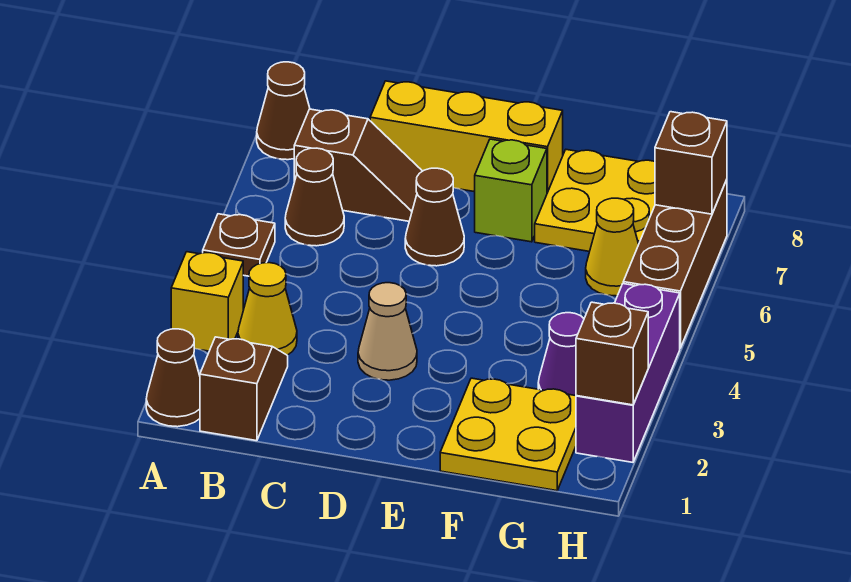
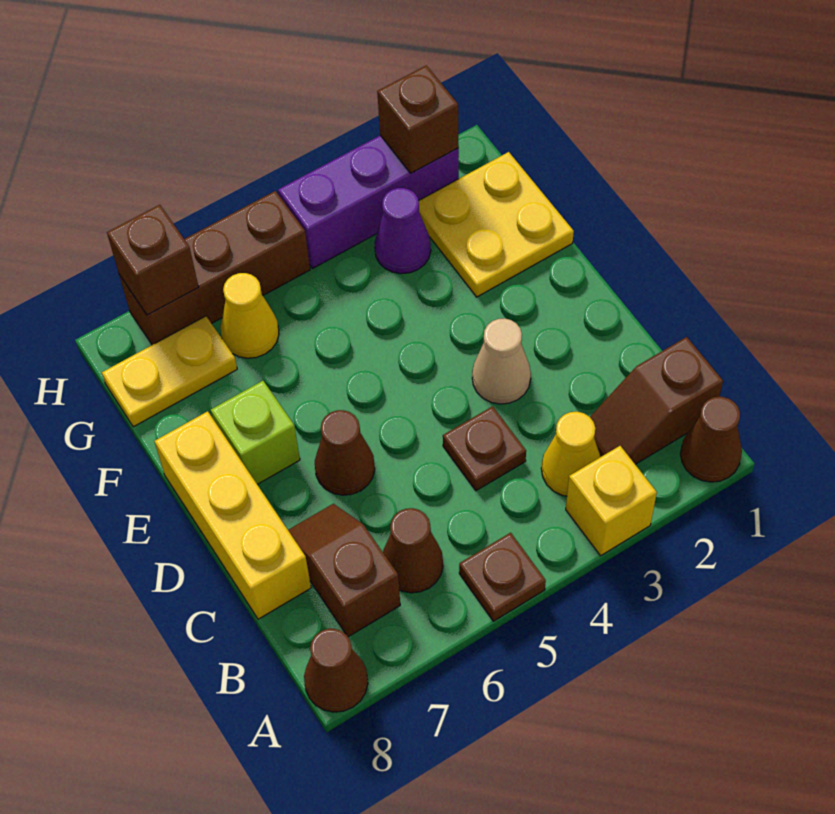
none -> brown 1x1 plate [443,406,526,491]
yellow 2x2 plate [535,150,655,252] -> yellow 1x2 plate [102,316,237,427]

